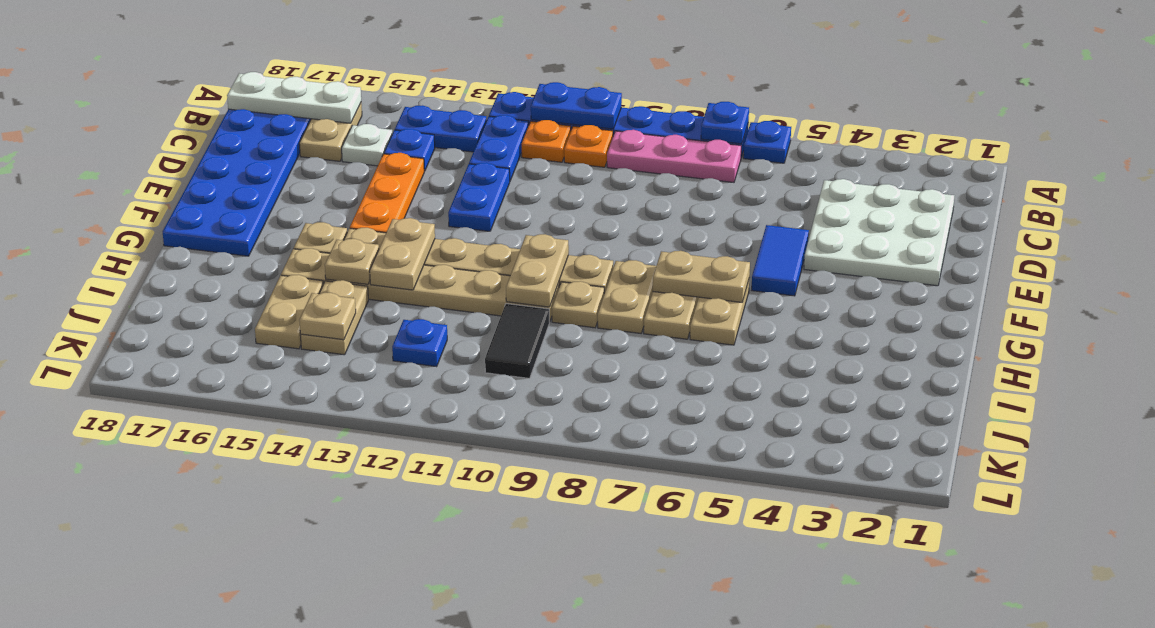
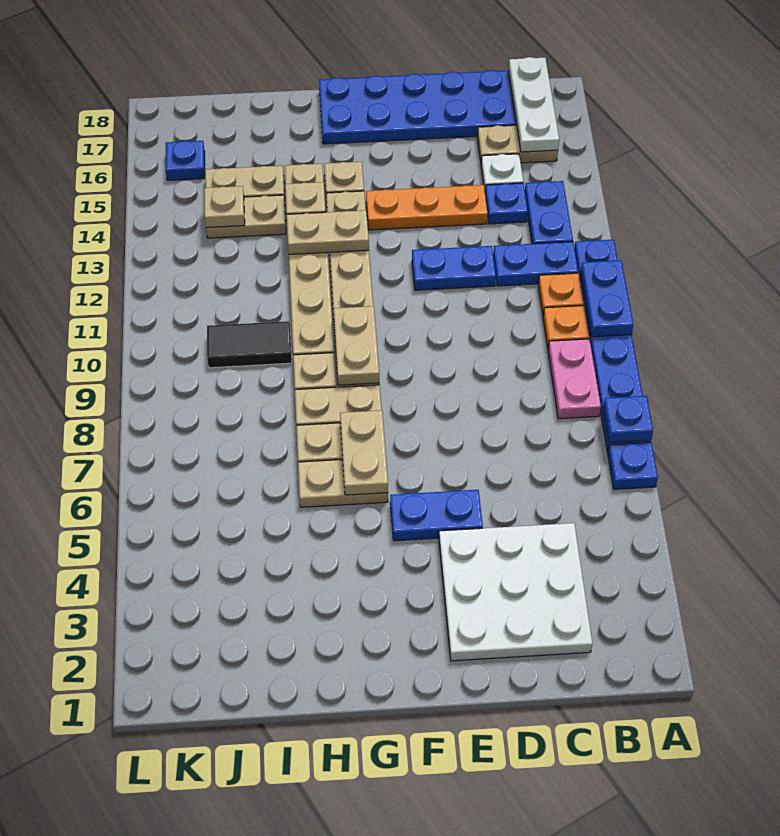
pink 1x3 plate [607,130,741,182] -> pink 1x2 plate [548,339,601,419]
blue 1x2 tile [752,225,809,296] -> blue 1x2 plate [390,490,483,541]
tan 1x2 plate [506,234,569,307] -> tan 1x2 plate turned to [333,306,379,385]
blue 1x1 plate [392,319,447,366] -> blue 1x1 plate moved to [166,141,205,180]

